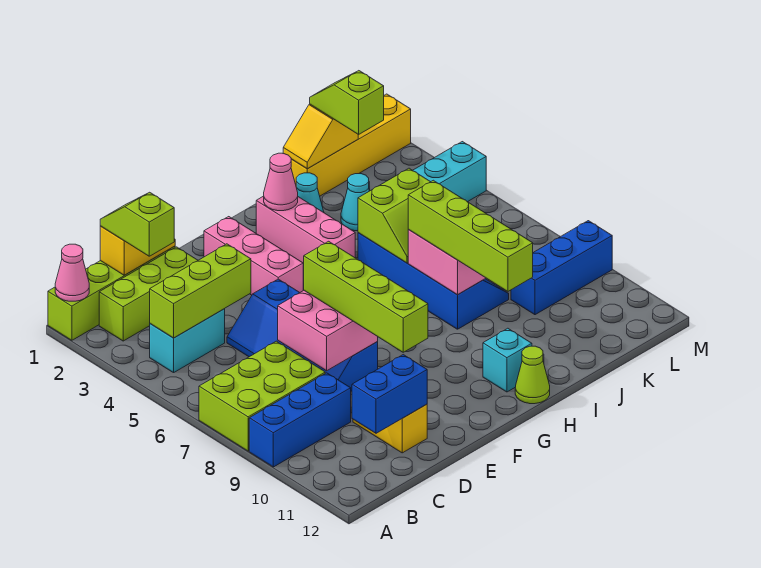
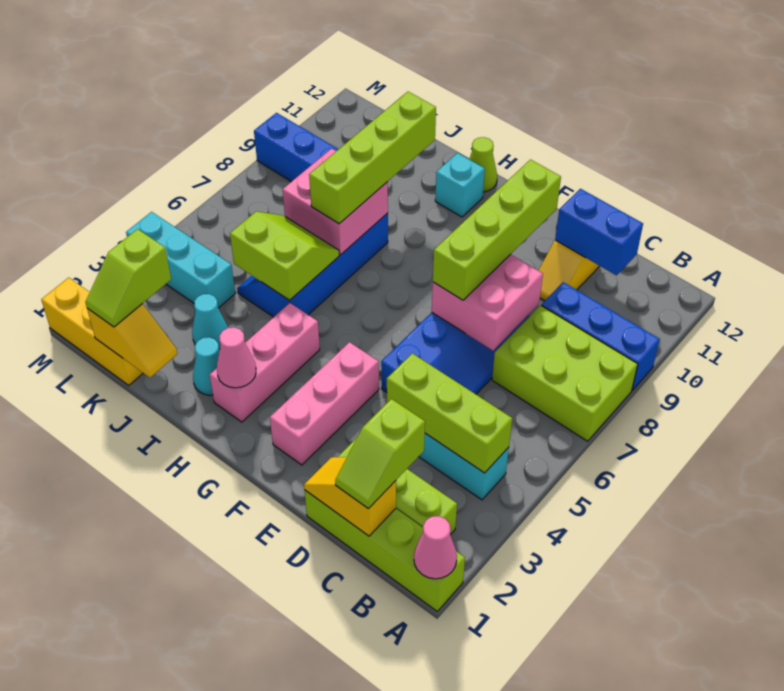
yellow 1x4 brick [291,94,411,196] -> yellow 1x3 brick [41,278,143,385]

